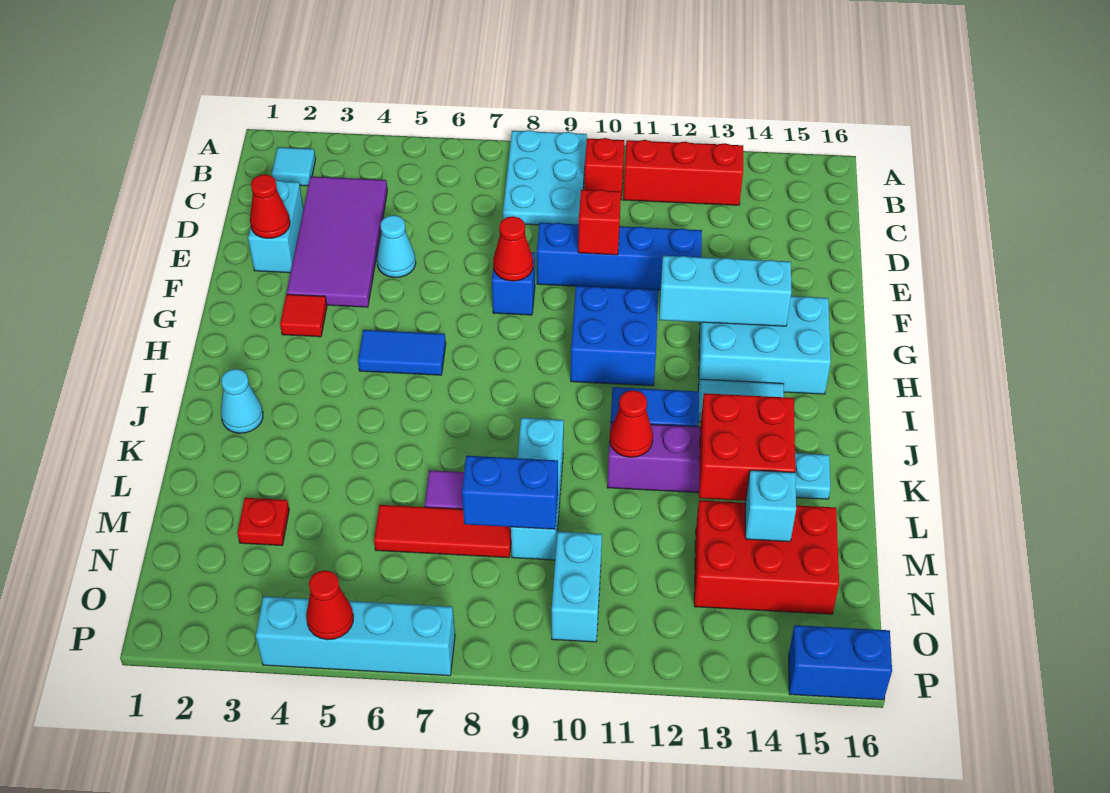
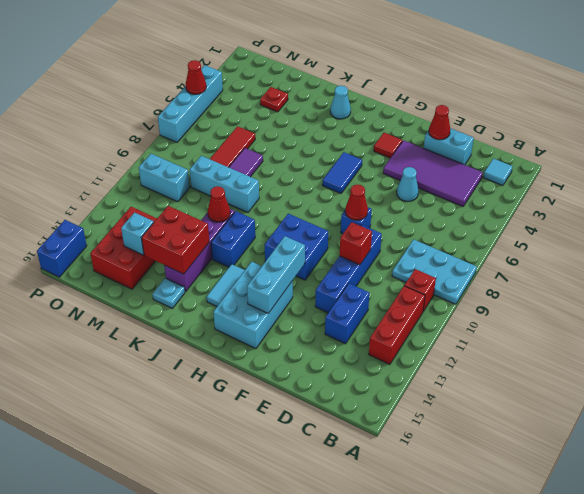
blue 1x2 brick [462,456,558,529] -> blue 1x2 brick moved to [325,284,370,344]

